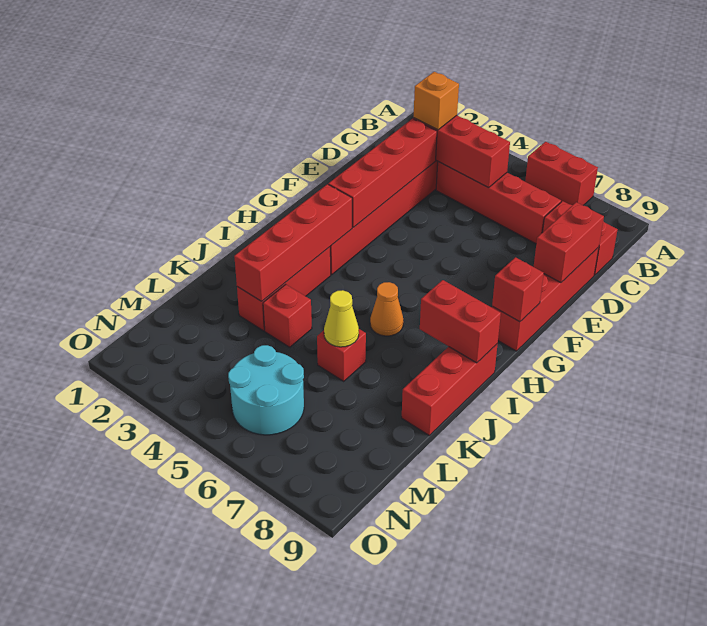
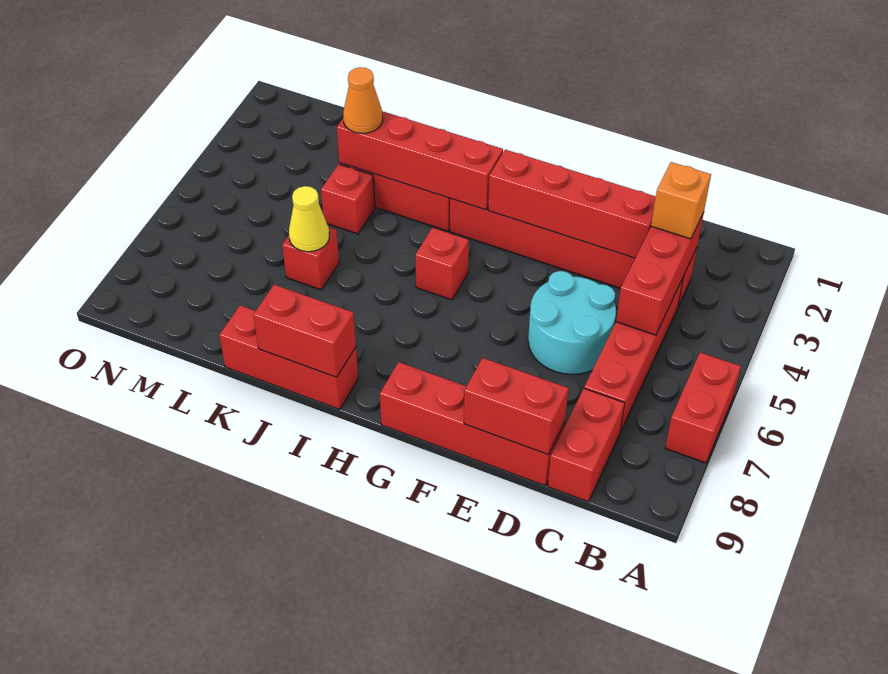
red 1x1 brick [492,257,544,322] -> red 1x1 brick moved to [415,228,469,300]
orange 1x1 cone [370,282,403,336] -> orange 1x1 cone moved to [343,67,383,133]
red 1x2 brick [420,280,501,363] -> red 1x2 brick turned to [253,285,356,377]
cyan 2x2 round brick [228,345,304,435] -> cyan 2x2 round brick moved to [528,271,616,374]

